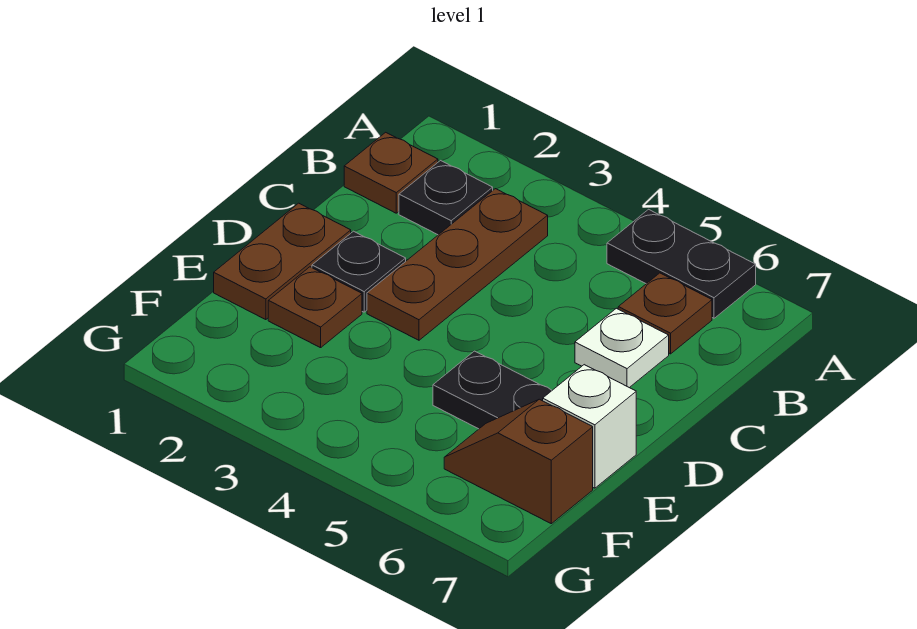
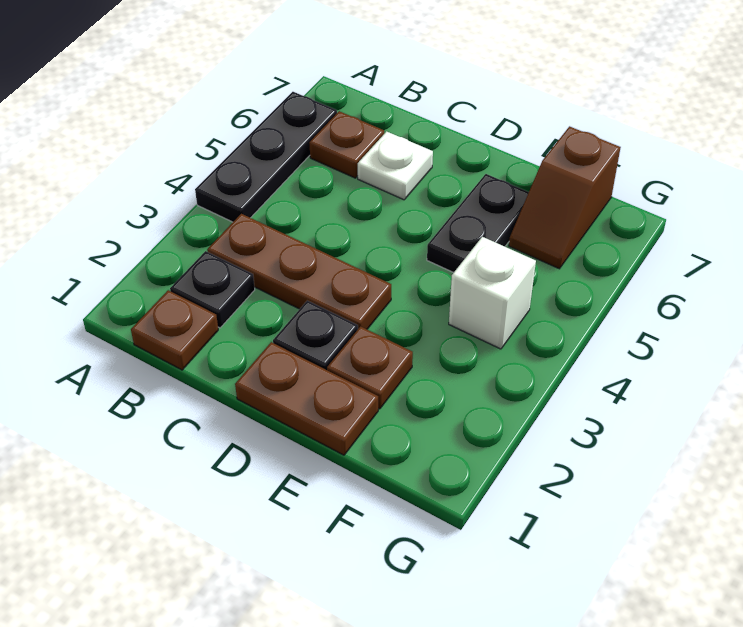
black 1x2 plate [607,209,756,318] -> black 1x3 plate [195,92,337,222]
white 1x1 brick [543,365,636,488] -> white 1x1 brick moved to [449,237,536,349]

